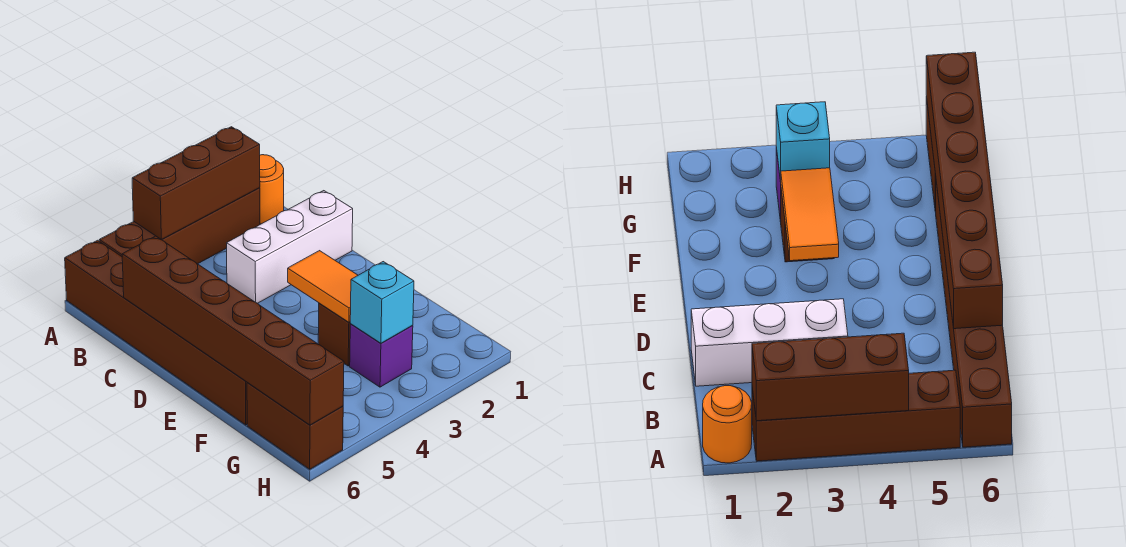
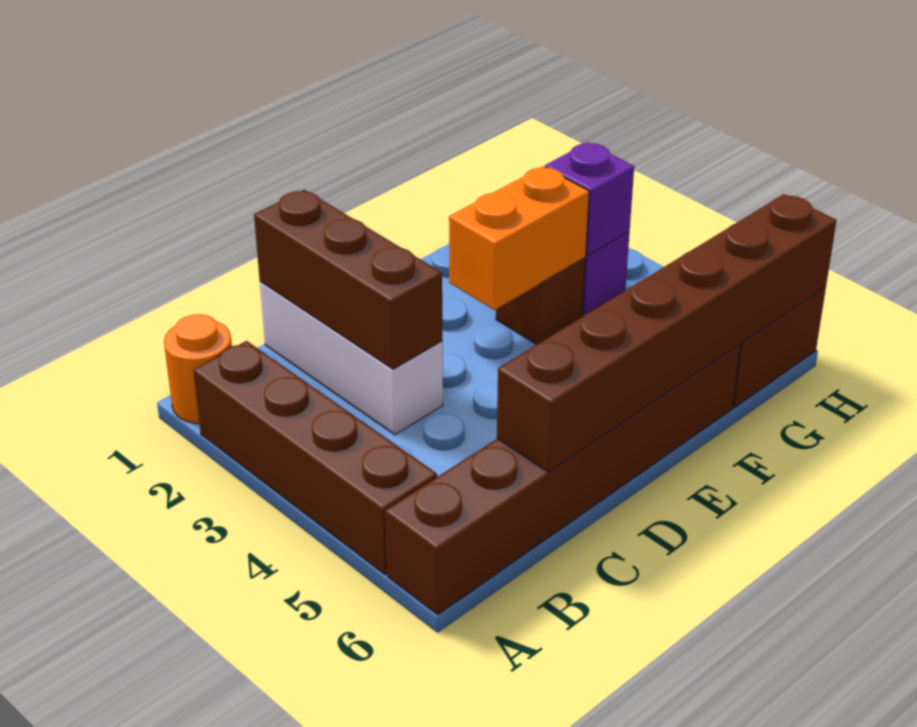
brown 1x3 brick [132,127,260,240] -> brown 1x3 brick moved to [254,190,443,369]
orange 1x2 tile [288,251,358,322] -> orange 1x2 brick [449,166,589,310]
cyan 1x1 brick [350,262,414,343] -> purple 1x1 brick [545,143,634,256]

